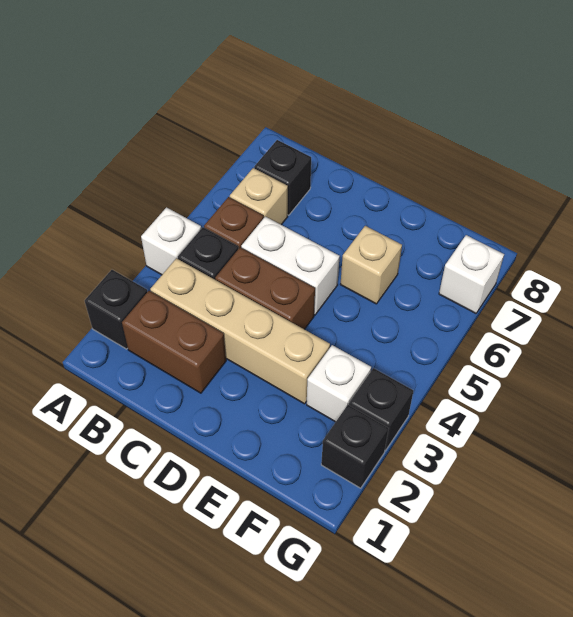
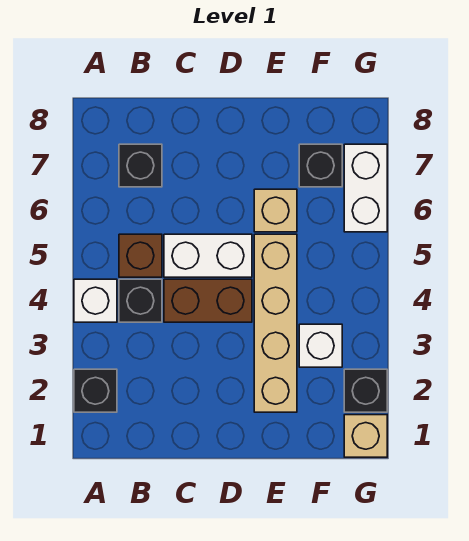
brown 1x2 brick [122,291,226,393] -> none
tan 1x4 brick [150,258,330,404] -> tan 1x4 brick turned to [254,234,297,412]
tan 1x1 brick [230,168,288,225] -> tan 1x1 brick moved to [344,415,387,457]
black 1x1 brick [349,368,414,451] -> black 1x1 brick moved to [299,144,342,187]
white 1x1 brick [439,235,504,313] -> white 1x2 brick [344,144,387,232]

